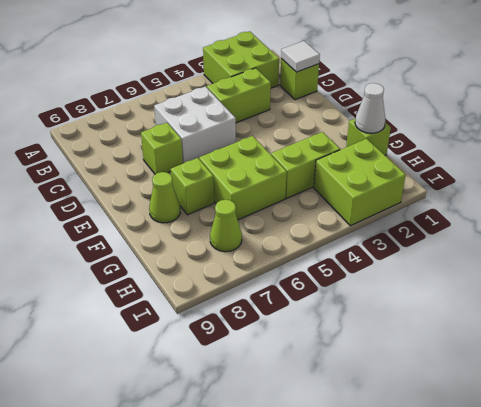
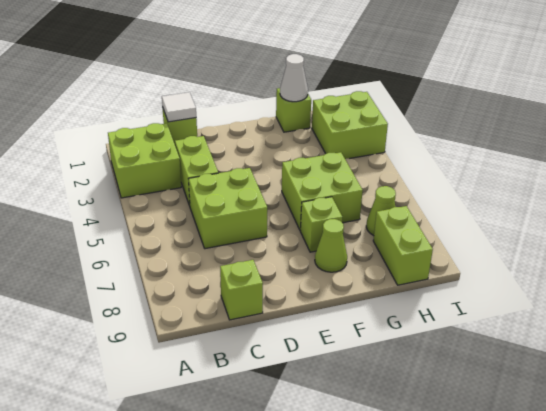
white 2x2 brick [154,87,236,163] -> lime 2x2 brick [189,168,267,249]
lime 1x1 brick [141,123,183,174] -> lime 1x1 brick moved to [220,260,263,320]
lime 1x2 brick [271,132,340,198] -> lime 1x2 brick moved to [373,206,433,285]

